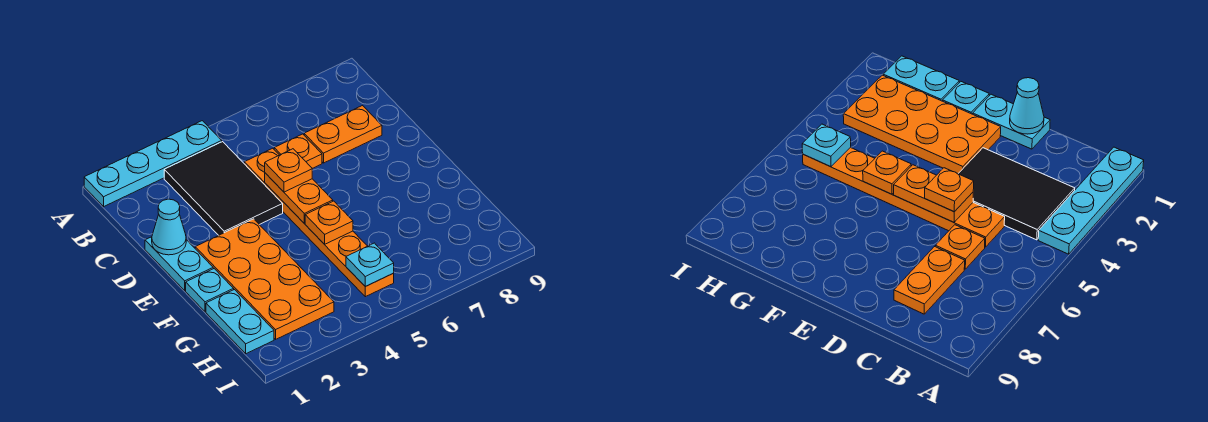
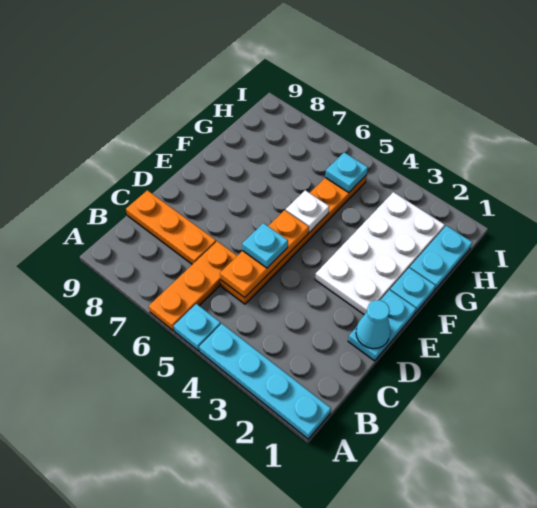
none -> cyan 1x1 plate [174,304,221,351]
black 2x3 tile [164,142,283,235] -> none
orange 1x1 plate [274,134,322,168] -> orange 1x3 plate [149,241,237,331]
orange 1x2 plate [304,106,382,163] -> orange 1x3 plate [126,190,216,264]
orange 1x2 plate [265,173,333,223] -> orange 1x3 plate [220,210,309,298]
orange 1x1 plate [265,149,312,192] -> cyan 1x1 plate [242,223,288,268]
orange 2x4 plate [195,219,334,339] -> white 2x4 plate [315,192,445,314]
orange 1x1 plate [305,201,353,244] -> white 1x1 plate [286,190,329,233]

